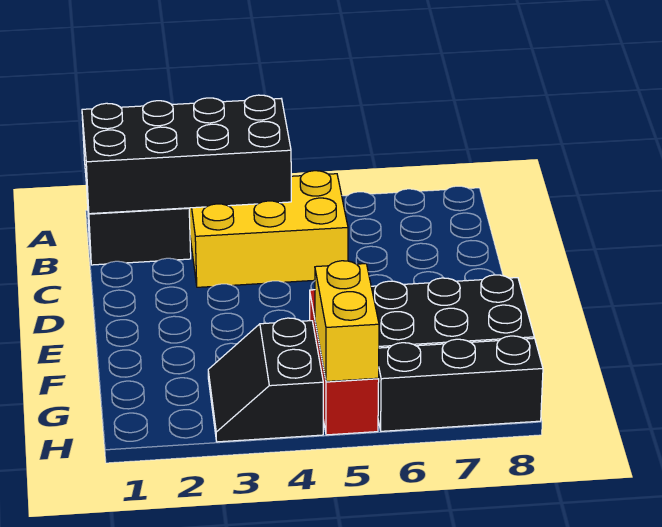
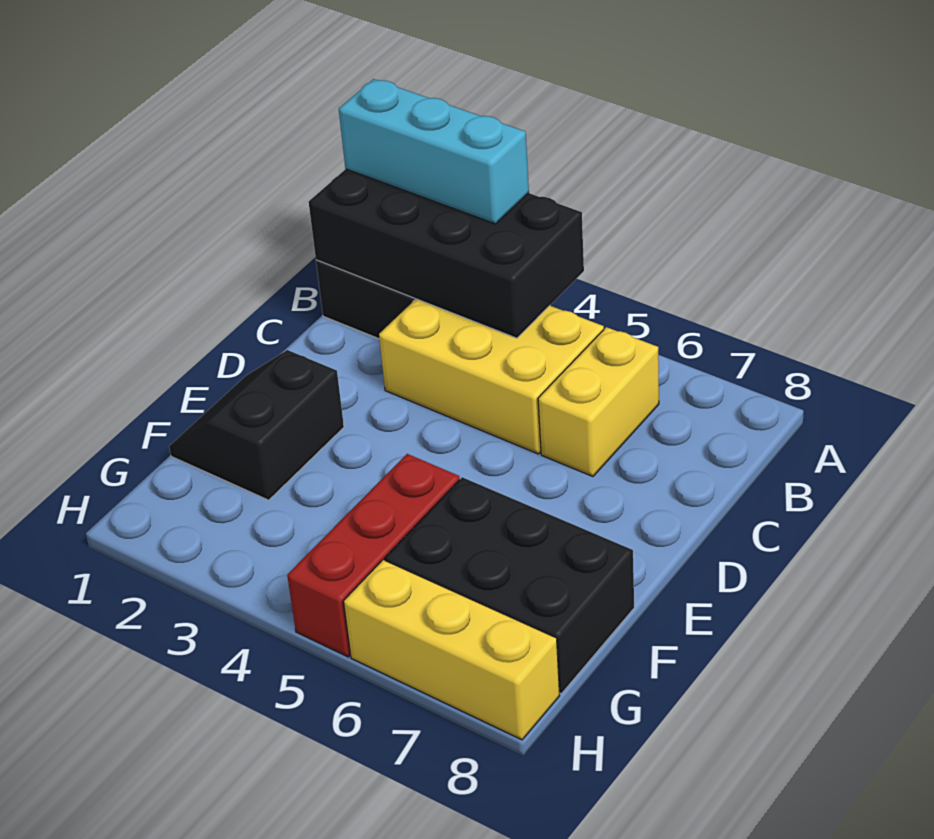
none -> cyan 1x3 brick [339,79,529,224]
black 2x2 slope [208,318,323,442] -> black 2x2 slope moved to [169,350,344,500]
yellow 1x2 brick [315,261,379,382] -> yellow 1x2 brick moved to [538,327,659,477]
black 1x3 brick [378,336,543,431] -> yellow 1x3 brick [344,560,560,740]

